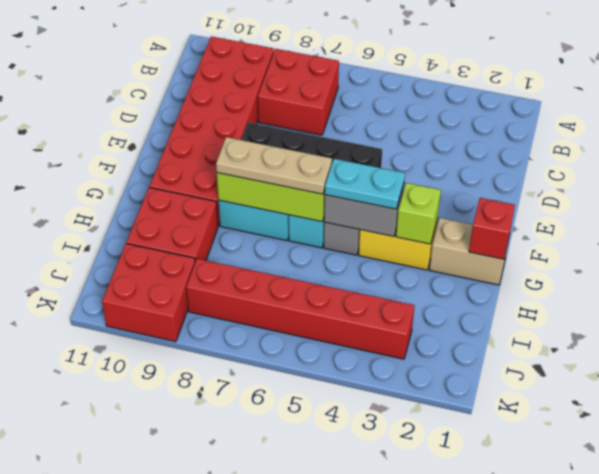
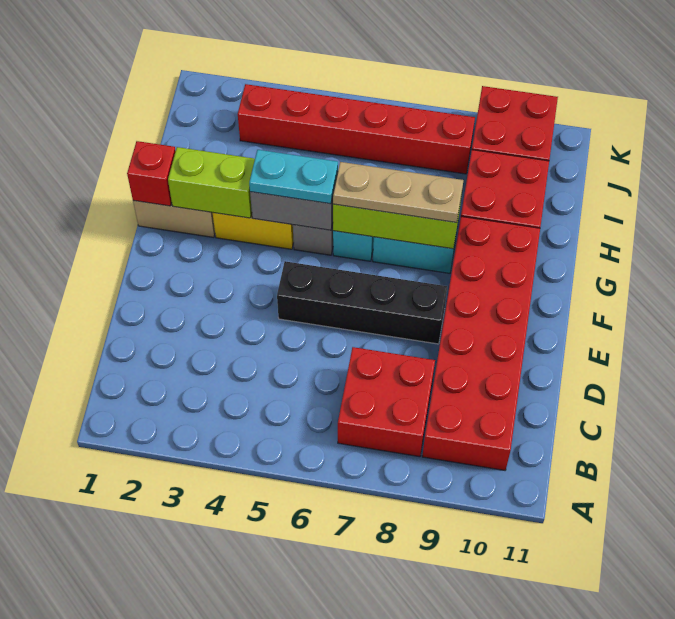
lime 1x1 brick [396,183,441,244] -> lime 1x2 brick [168,147,255,218]

